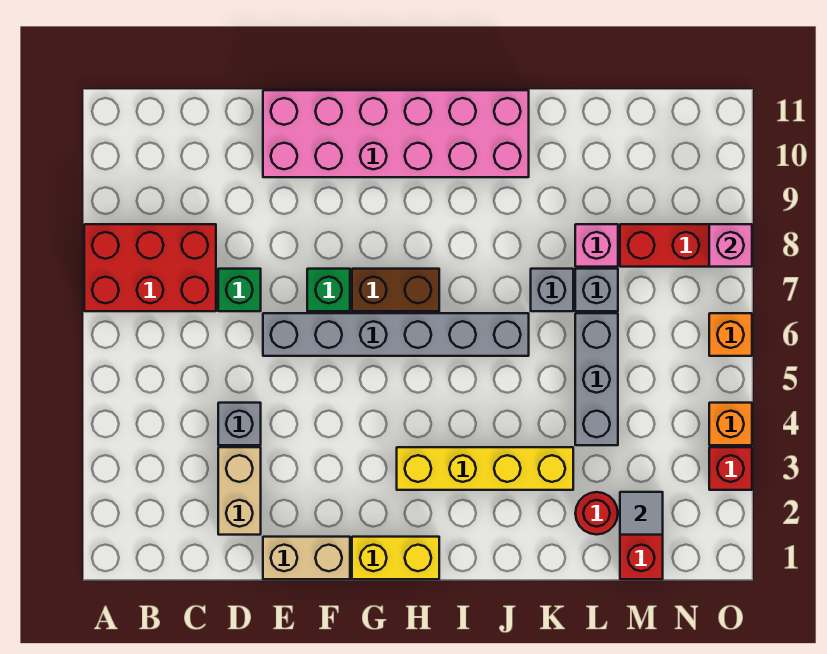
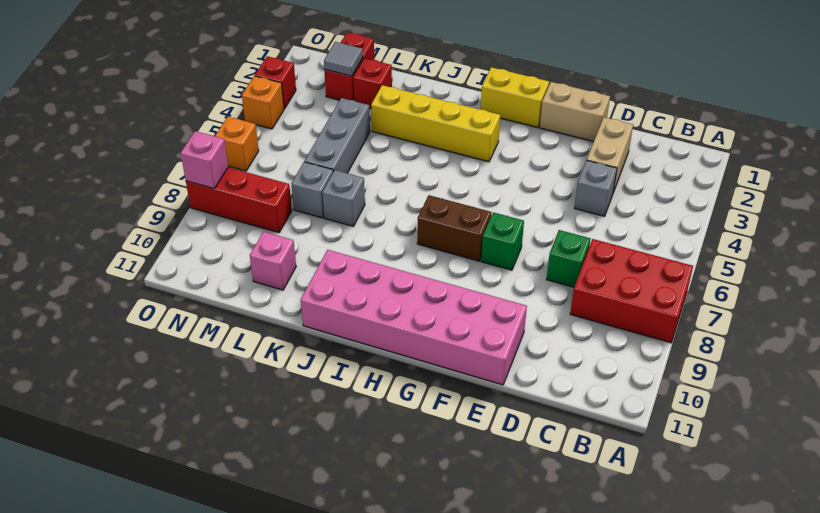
grey 1x6 brick [263,313,529,356] -> none
red 1x1 round brick [575,492,618,535] -> red 1x1 brick [353,58,392,108]
pink 1x1 brick [575,224,618,267] -> pink 1x1 brick moved to [250,232,296,290]

